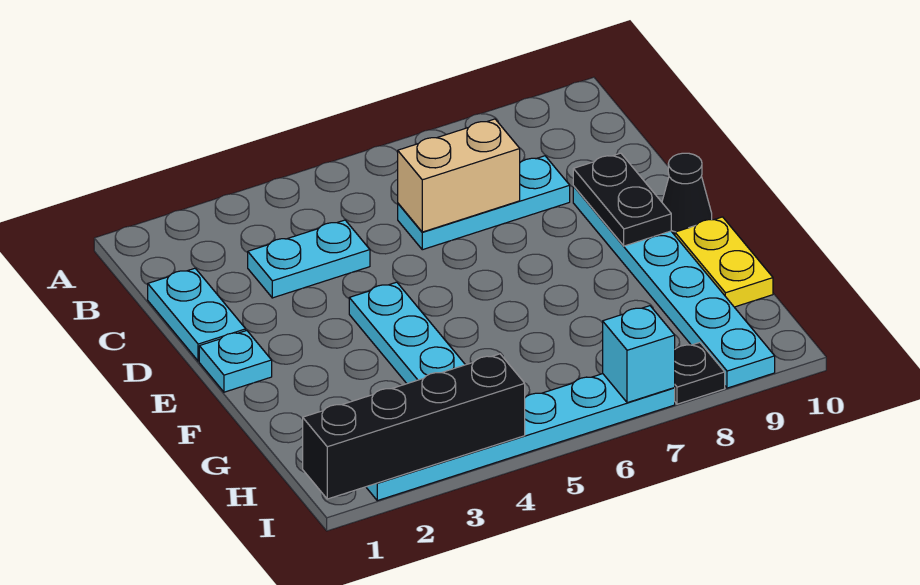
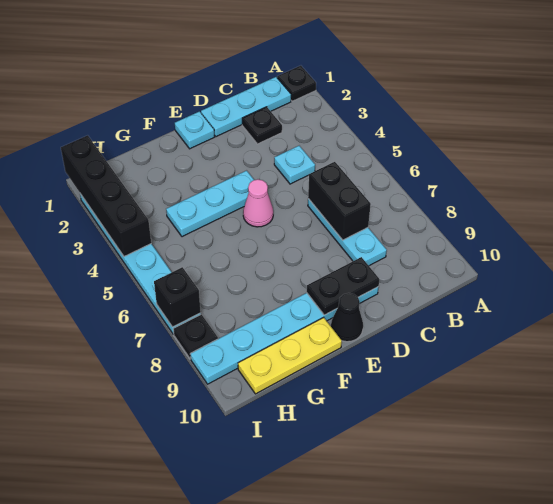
none -> black 1x1 plate [277,66,316,101]
cyan 1x2 plate [148,268,246,361] -> cyan 1x3 plate [201,77,291,137]
none -> black 1x1 plate [242,107,282,144]
cyan 1x2 plate [248,220,370,298] -> cyan 1x1 plate [274,146,315,184]
tan 1x2 brick [398,119,520,232] -> black 1x2 brick [308,162,371,240]
none -> pink 1x1 cone [243,179,273,227]
yellow 1x2 plate [675,217,773,307] -> yellow 1x3 plate [238,317,342,394]
cyan 1x1 brick [603,306,675,403] -> black 1x1 brick [154,267,201,327]

